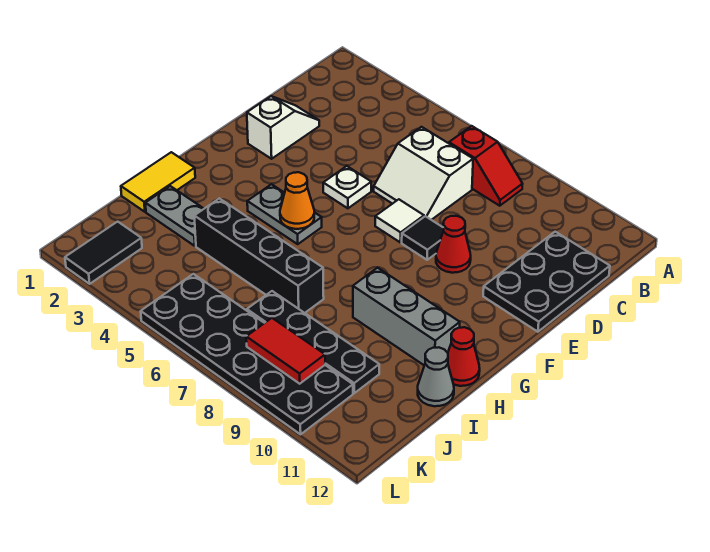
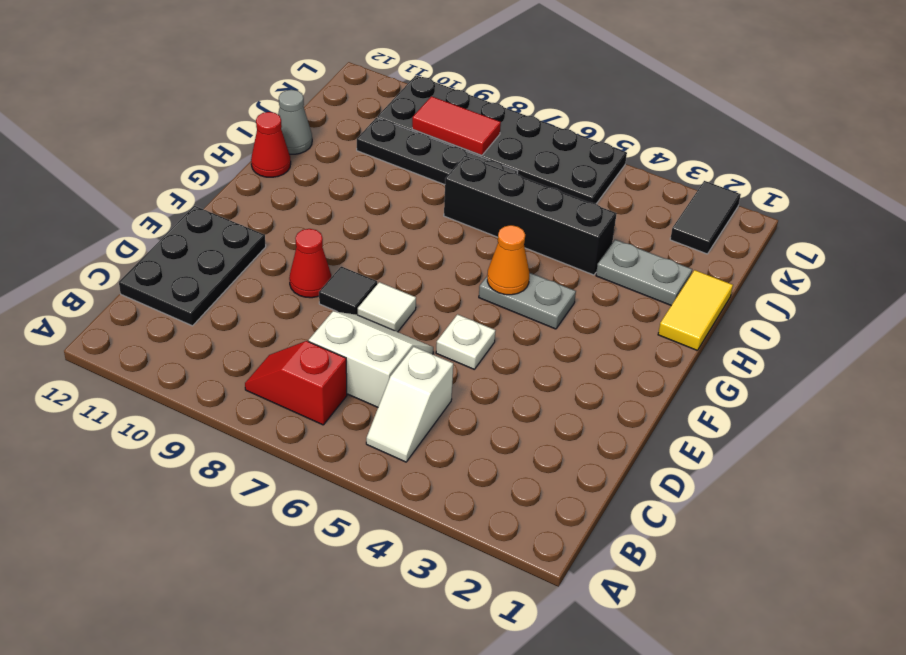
white 1x2 slope [247,96,319,159] -> white 1x2 slope moved to [366,347,453,462]
grey 1x3 brick [353,268,460,365] -> none

